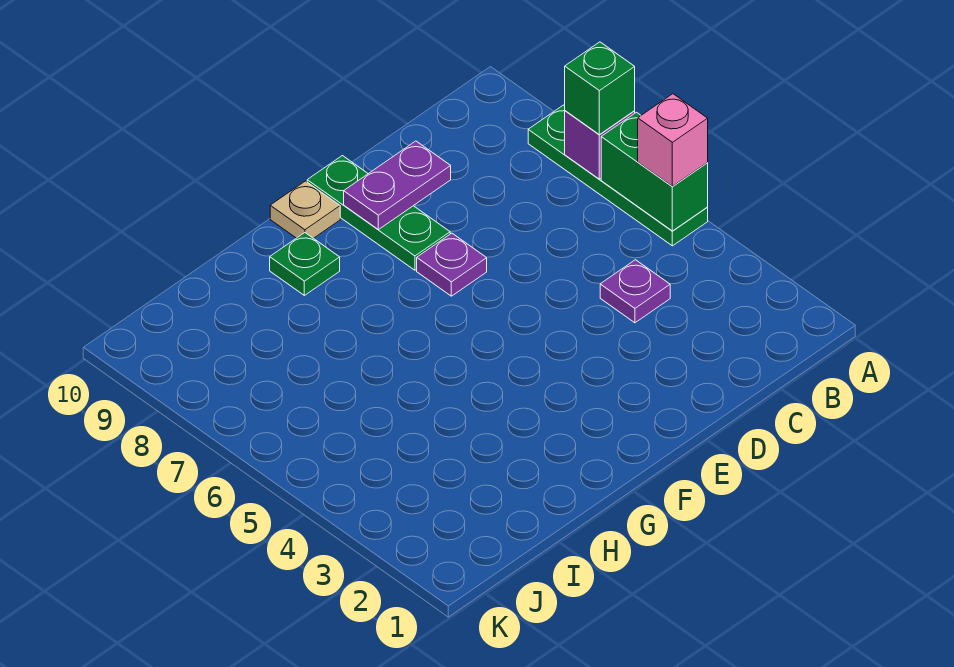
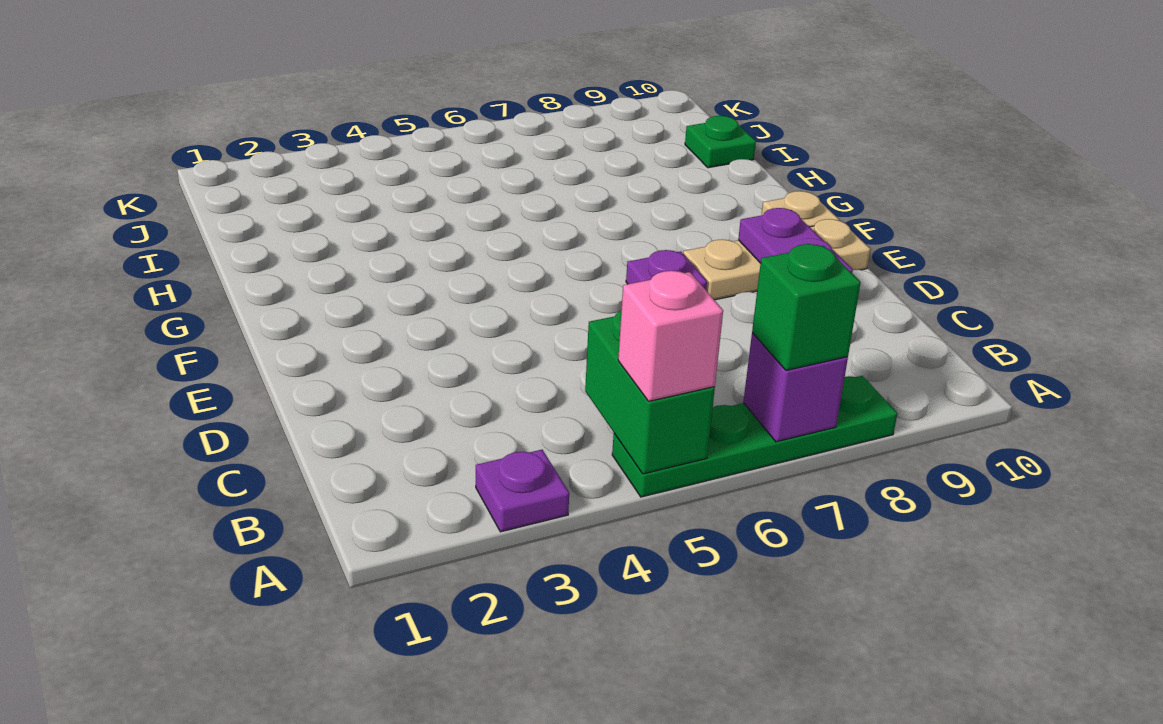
green 1x2 brick [601,112,708,231] -> green 1x2 brick turned to [585,311,715,474]
purple 1x1 plate [600,260,670,323] -> purple 1x1 plate moved to [476,450,569,532]
green 1x3 plate [307,156,450,270] -> tan 1x3 plate [683,219,870,300]
green 1x1 plate [270,233,340,295] -> green 1x1 plate moved to [685,116,756,168]

